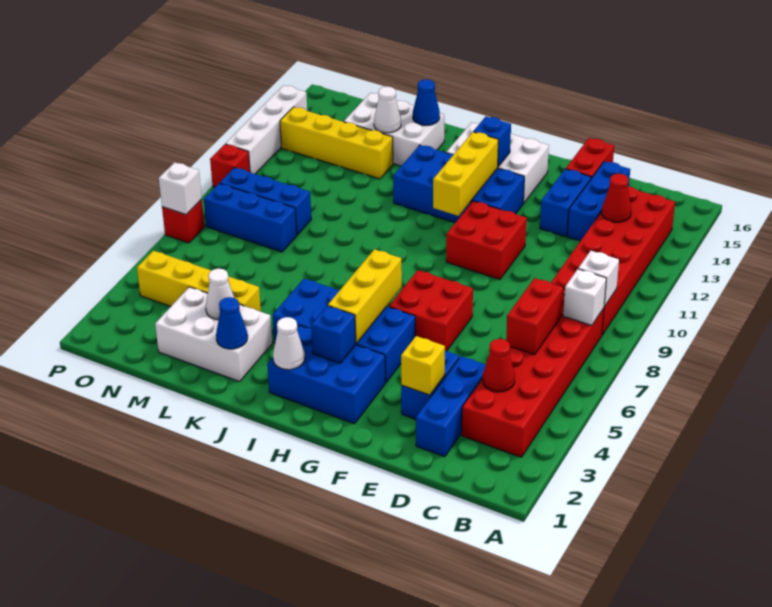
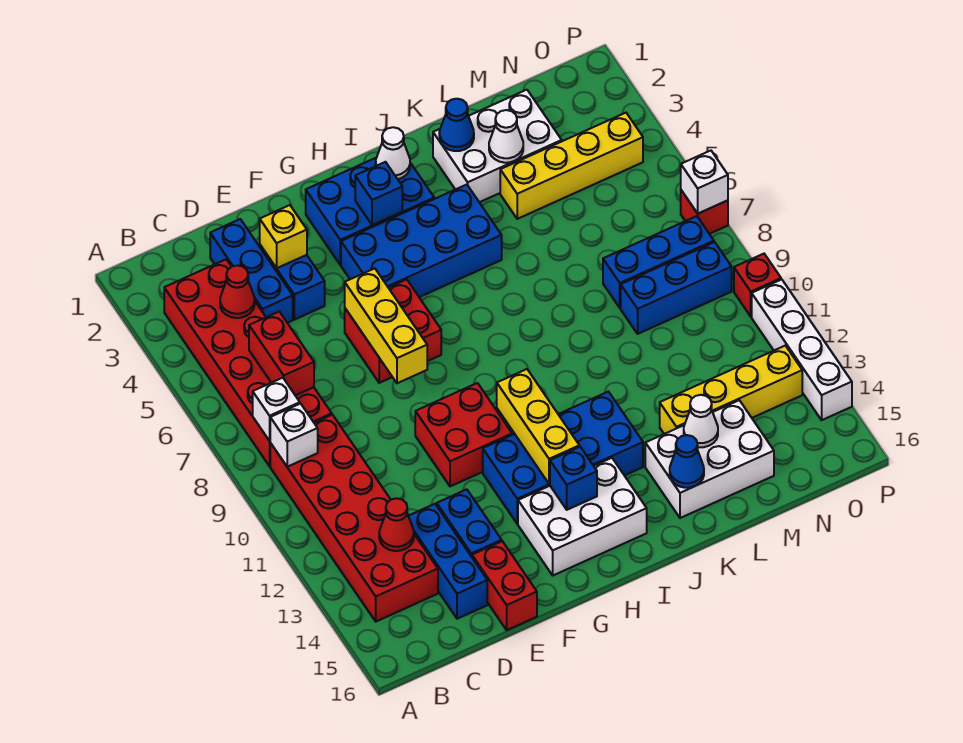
yellow 1x3 brick [328,249,402,343] -> yellow 1x3 brick moved to [345,268,427,383]

